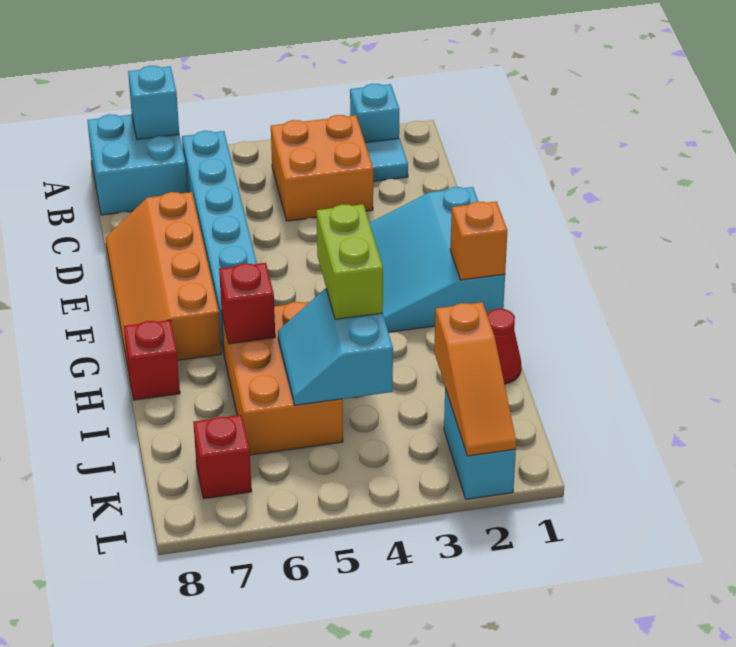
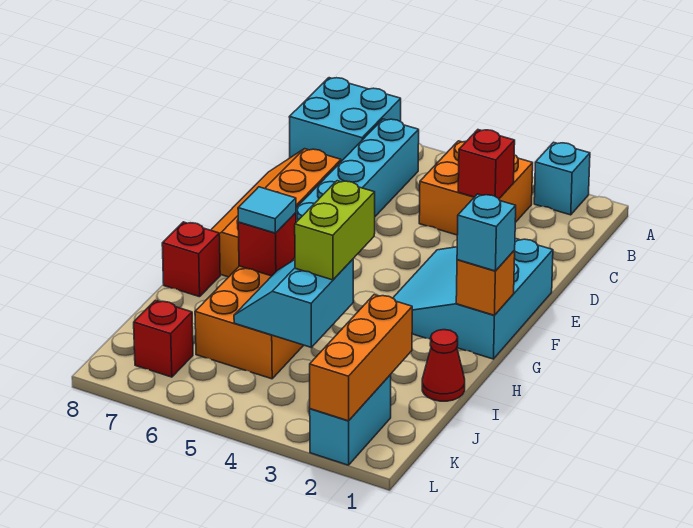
cyan 1x1 brick [128,66,179,140] -> cyan 1x1 brick moved to [457,194,516,271]
cyan 1x1 tile [365,138,408,182] -> cyan 1x1 tile moved to [238,187,296,233]
none -> red 1x1 brick [458,130,515,199]
orange 1x3 slope [434,302,516,456] -> orange 1x3 brick [310,295,412,421]

